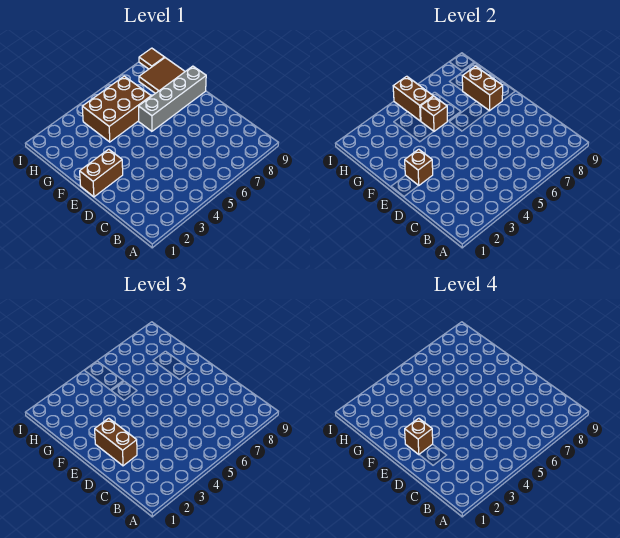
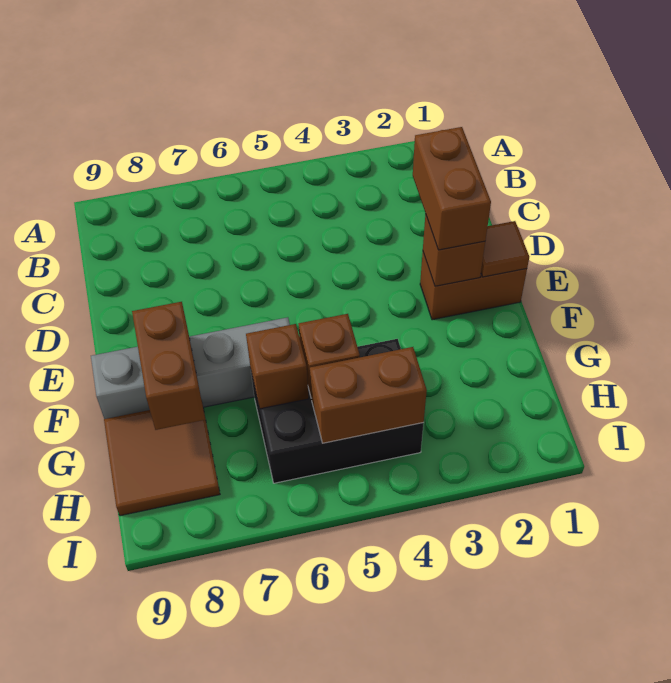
brown 1x1 brick [405,418,433,454] -> brown 1x1 brick moved to [246,324,309,409]
brown 2x3 brick [82,76,151,142] -> black 2x3 brick [251,339,424,483]
brown 1x2 brick [393,76,433,121] -> brown 1x2 brick turned to [310,347,427,443]
brown 1x1 tile [139,48,165,69] -> brown 1x1 tile moved to [481,221,529,277]

